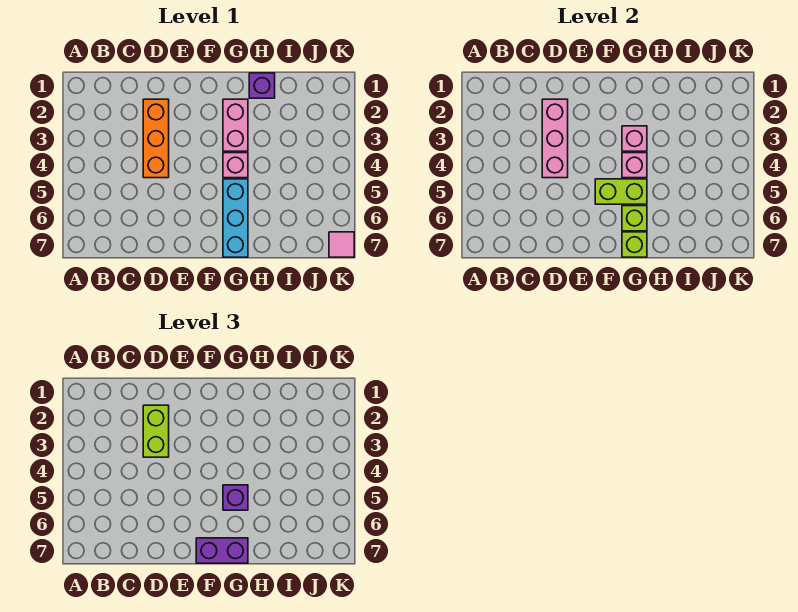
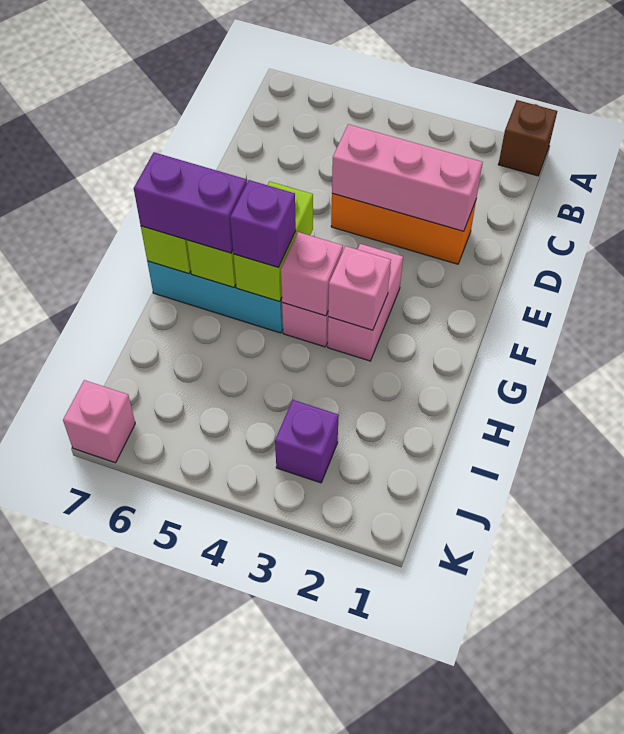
none -> brown 1x1 brick [498,100,557,176]
lime 1x2 brick [143,405,169,457] -> none
purple 1x2 brick [196,538,248,563] -> purple 1x2 brick turned to [134,152,247,253]
pink 1x2 brick [223,99,248,151] -> pink 1x2 brick turned to [328,244,403,361]
purple 1x1 brick [249,73,275,98] -> purple 1x1 brick moved to [275,400,339,483]
pink 1x1 tile [329,232,354,257] -> pink 1x1 brick [63,380,135,463]

